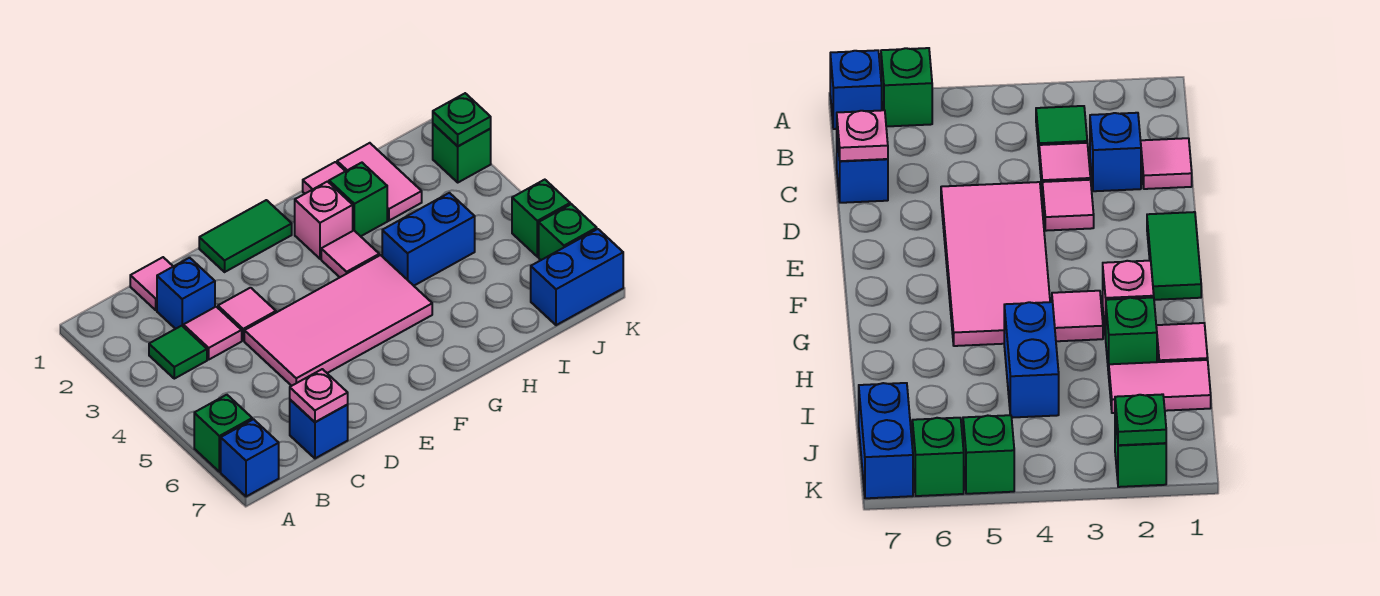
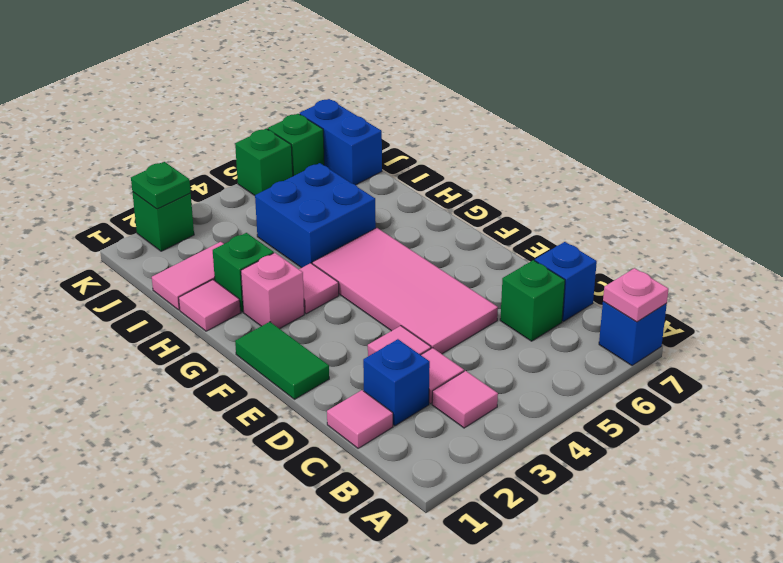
green 1x1 brick [194,395,252,472] -> green 1x1 brick moved to [500,260,565,341]
green 1x1 tile [149,326,207,379] -> pink 1x1 tile [432,371,498,428]
pink 1x1 plate [290,369,348,422] -> pink 1x1 plate moved to [603,268,669,322]
blue 1x2 brick [382,193,475,286] -> blue 2x2 brick [255,163,376,268]

